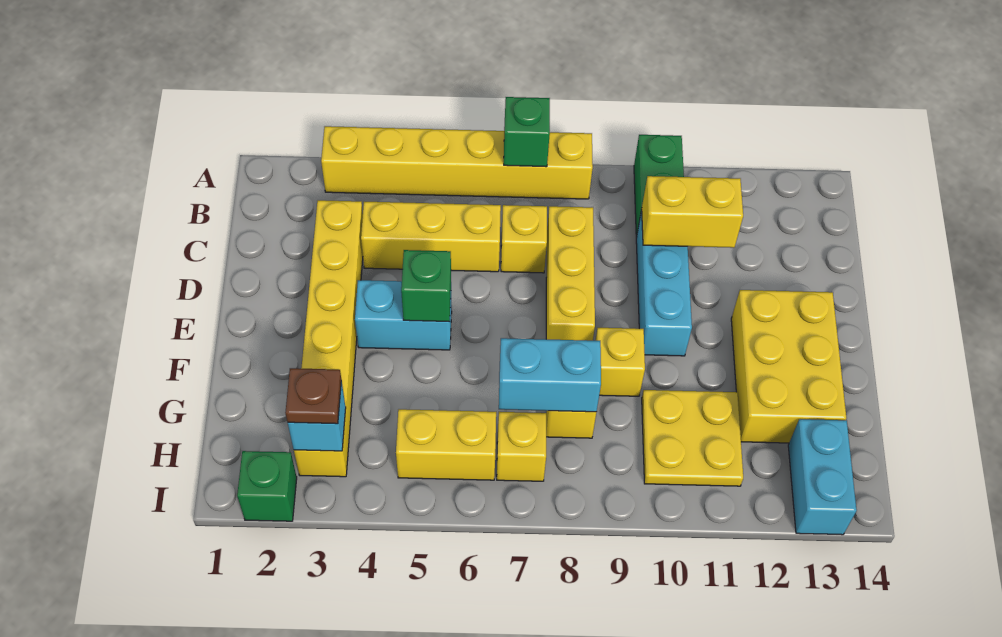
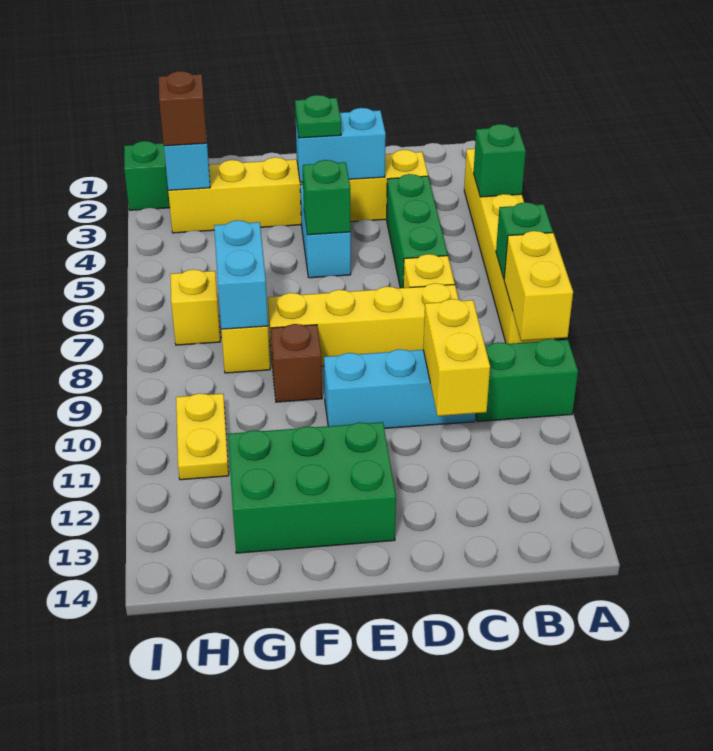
none -> green 1x1 brick [474,124,526,197]
yellow 1x3 brick [361,202,501,272] -> green 1x3 brick [387,174,448,288]
yellow 1x3 brick [546,206,595,341] -> yellow 1x4 brick [268,283,459,368]
none -> green 1x1 plate [295,95,341,138]
yellow 2x3 brick [731,290,846,443] -> green 2x3 brick [228,422,396,553]
yellow 1x1 brick [596,328,645,396] -> brown 1x1 brick [271,324,322,402]
yellow 2x2 plate [642,390,743,486] -> yellow 1x2 plate [176,393,229,480]
brown 1x1 plate [285,368,341,424] -> brown 1x1 brick [159,71,207,146]
yellow 1x2 brick [396,409,496,480] -> yellow 1x2 brick moved to [504,231,573,341]
cyan 1x2 brick [788,419,857,535] -> cyan 1x2 brick moved to [296,108,386,182]

